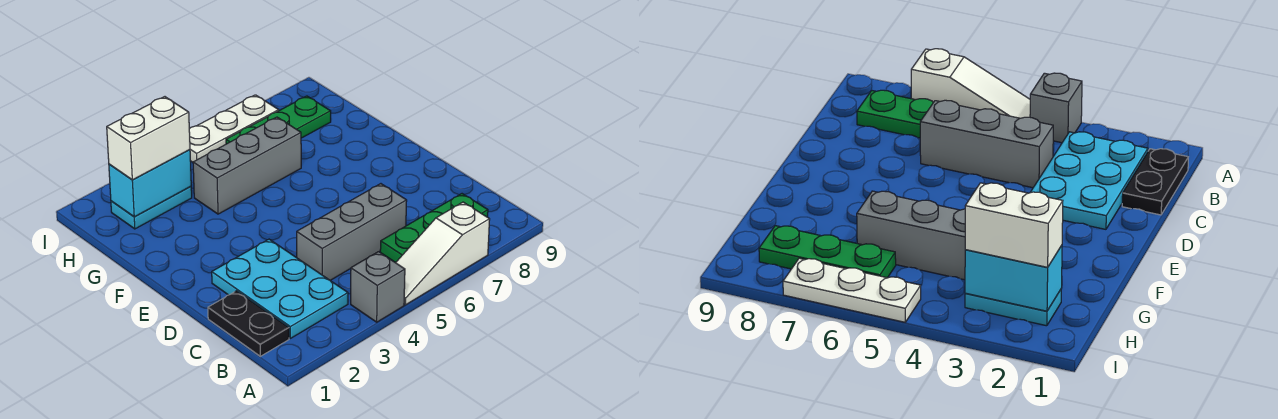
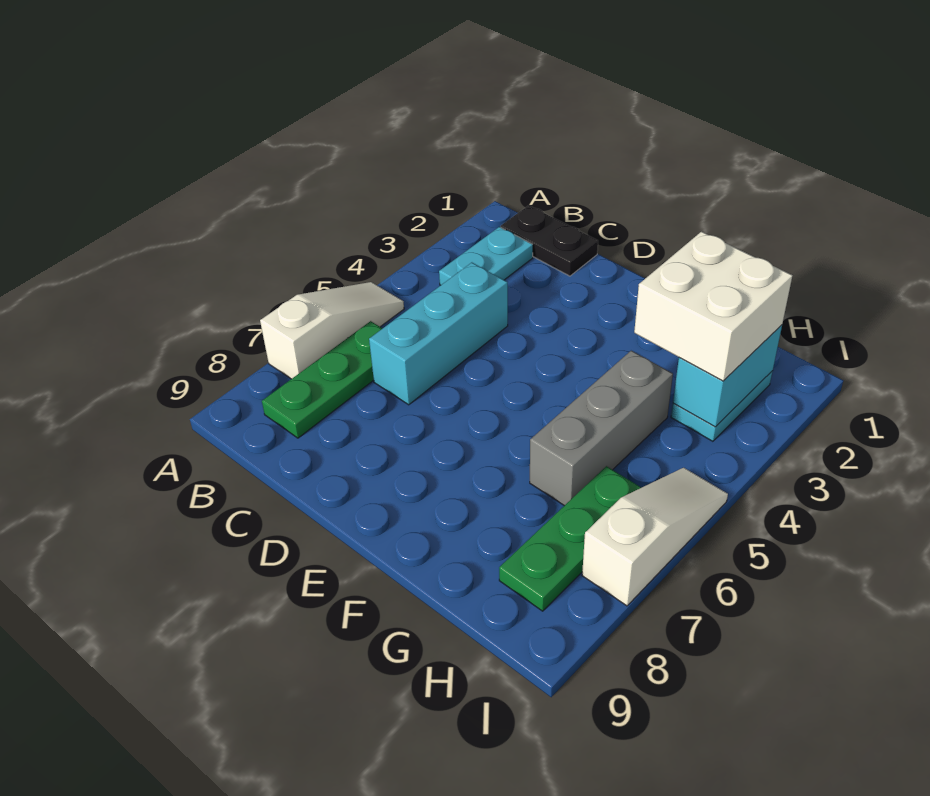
grey 1x1 brick [351,252,405,322] -> none
cyan 2x3 plate [212,239,348,338] -> cyan 1x2 plate [439,227,533,285]
grey 1x3 brick [297,184,407,281] -> cyan 1x3 brick [369,263,508,405]
white 1x2 brick [107,97,190,180] -> white 2x2 brick [634,232,792,381]
white 1x3 plate [189,95,279,162] -> white 1x3 slope [582,468,728,606]

